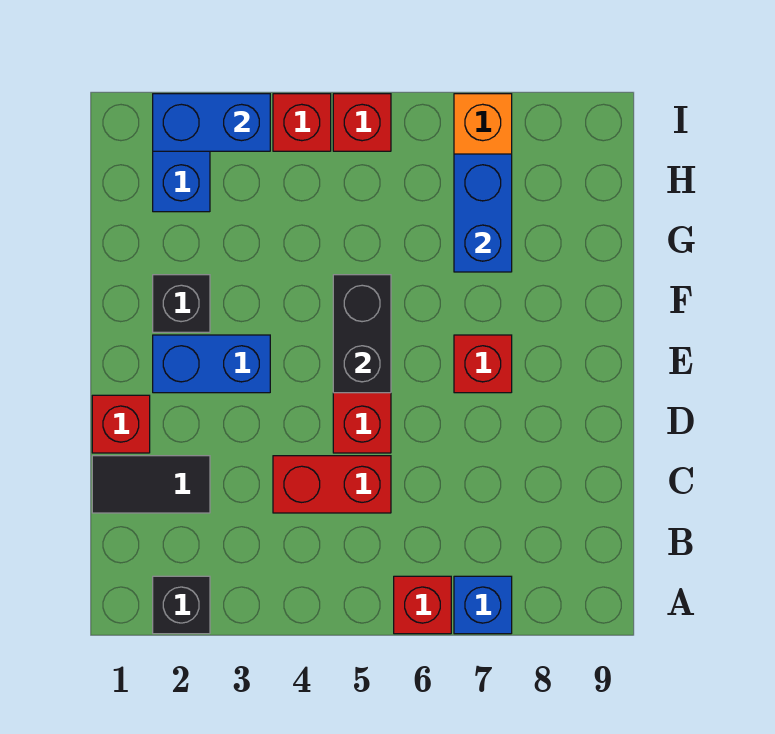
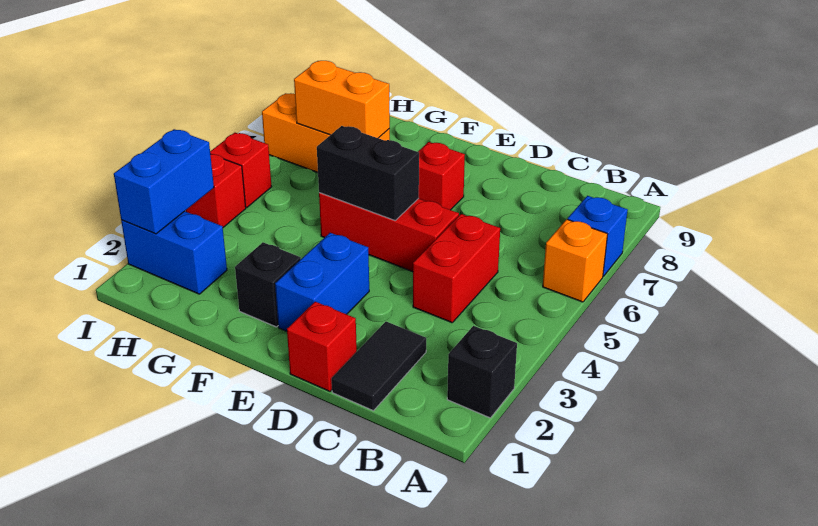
red 1x1 brick [394,576,451,634] -> orange 1x1 brick [543,219,608,302]
blue 1x2 brick [454,154,512,272] -> orange 1x2 brick [294,61,390,138]

